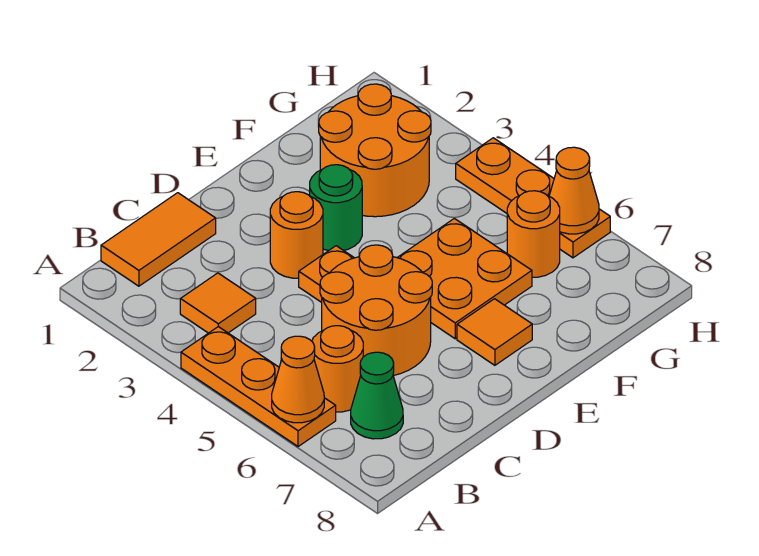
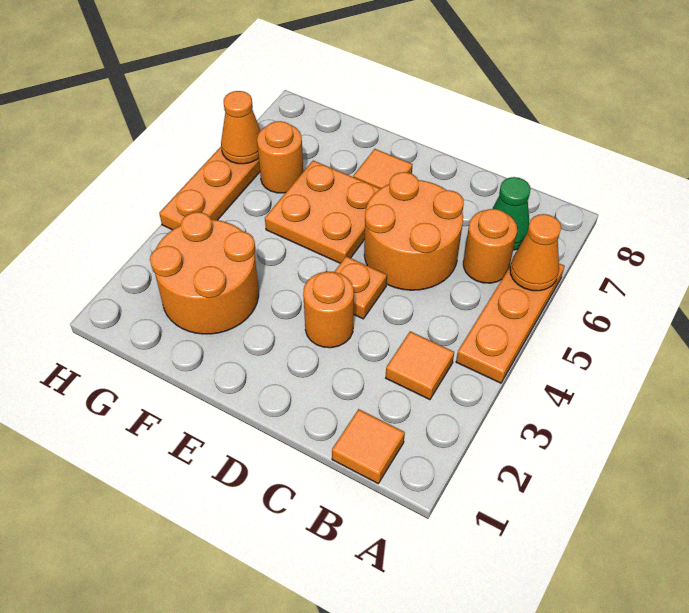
orange 1x2 tile [101,193,216,286] -> orange 1x1 tile [332,409,405,483]
green 1x1 round brick [310,165,362,251] -> none

